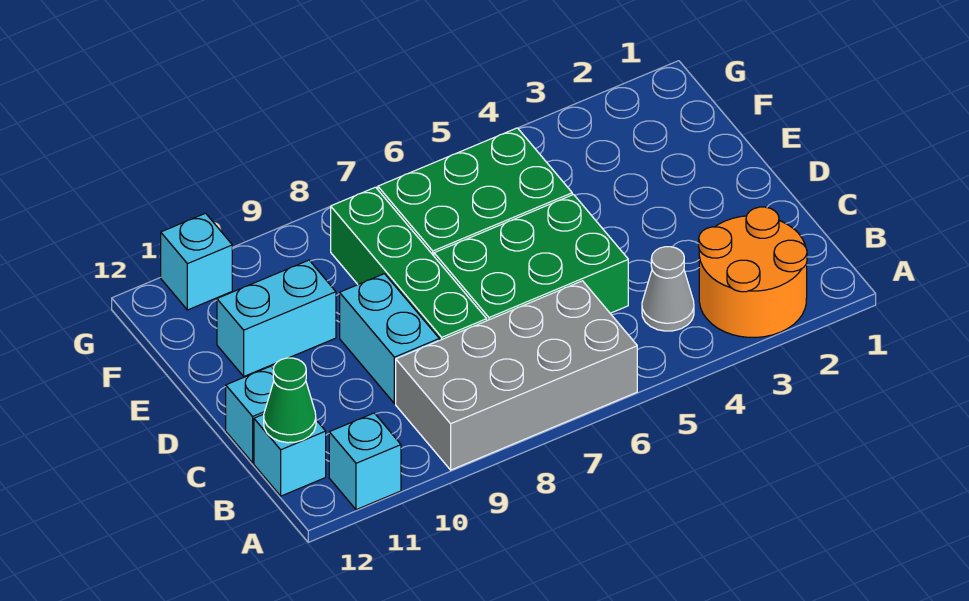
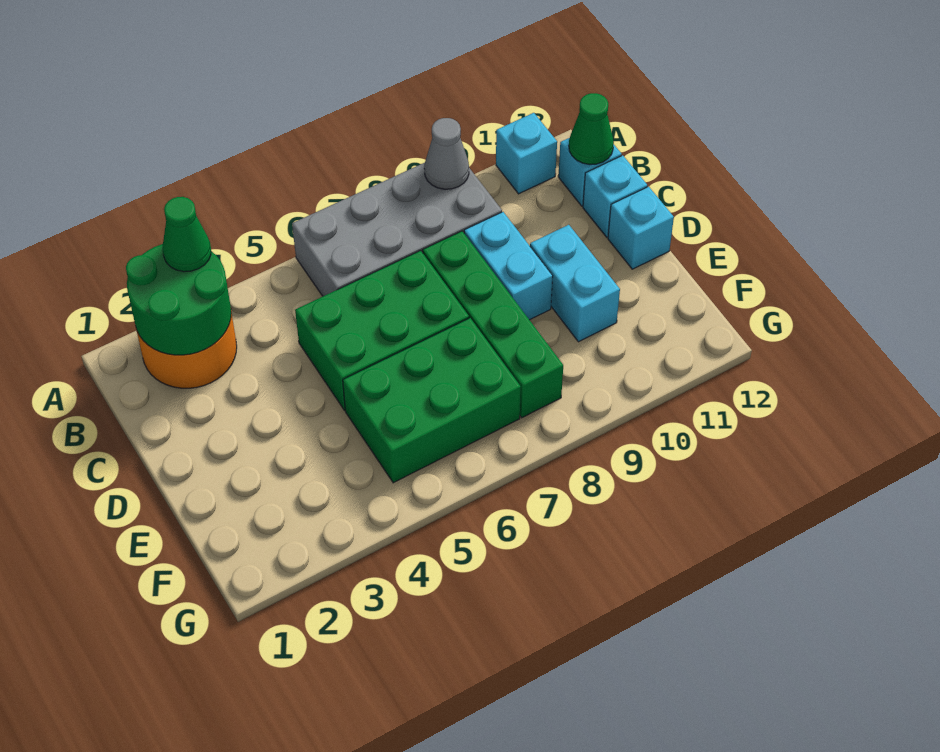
none -> green 2x2 round brick [126,244,231,355]
none -> green 1x1 cone [163,197,211,272]
grey 1x1 cone [642,247,694,331] -> grey 1x1 cone moved to [424,118,469,189]
cyan 1x2 brick [217,260,336,376] -> cyan 1x2 brick turned to [530,225,620,342]
cyan 1x1 brick [161,213,232,310] -> cyan 1x1 brick moved to [608,187,674,269]

